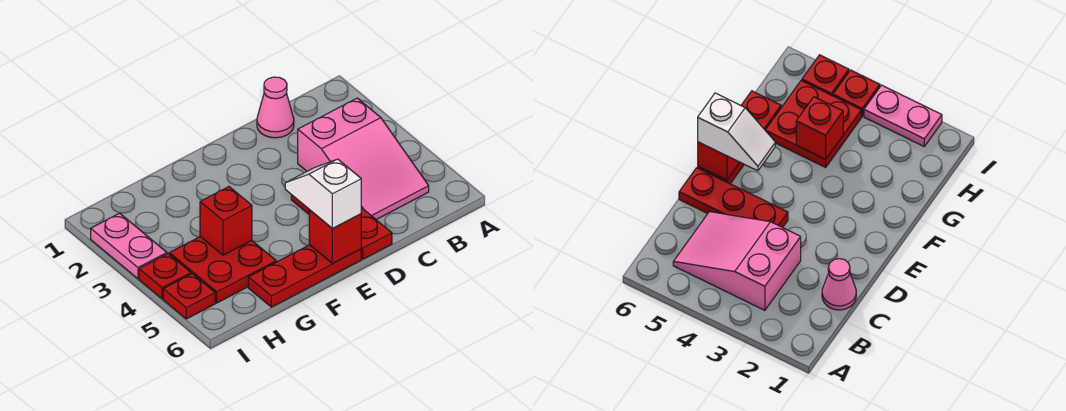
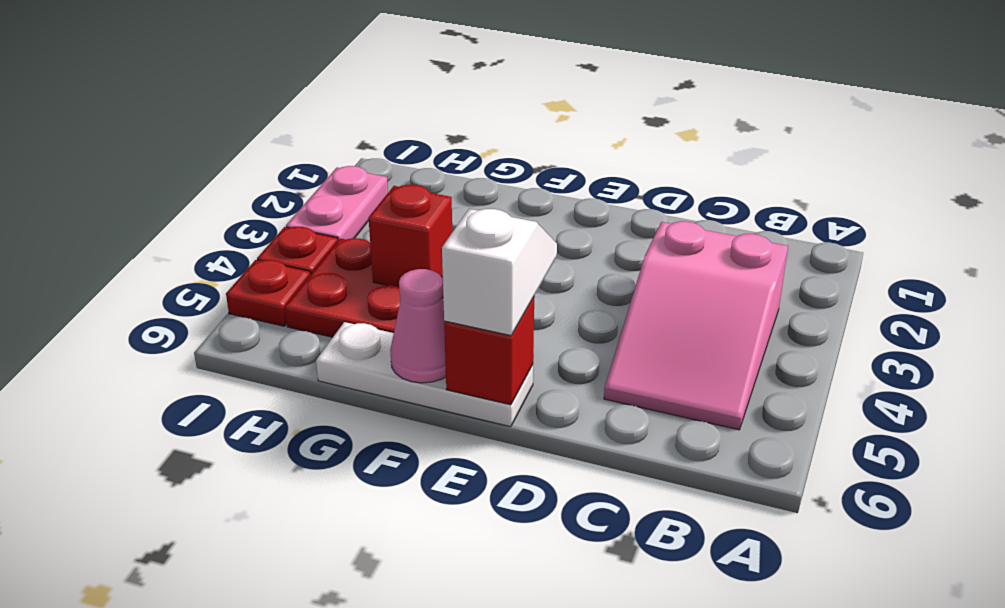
pink 1x1 cone [257,77,294,138] -> pink 1x1 cone moved to [390,269,446,383]
red 1x3 plate [291,195,392,259] -> none
red 1x3 plate [248,245,361,307] -> white 1x3 plate [316,322,533,427]

